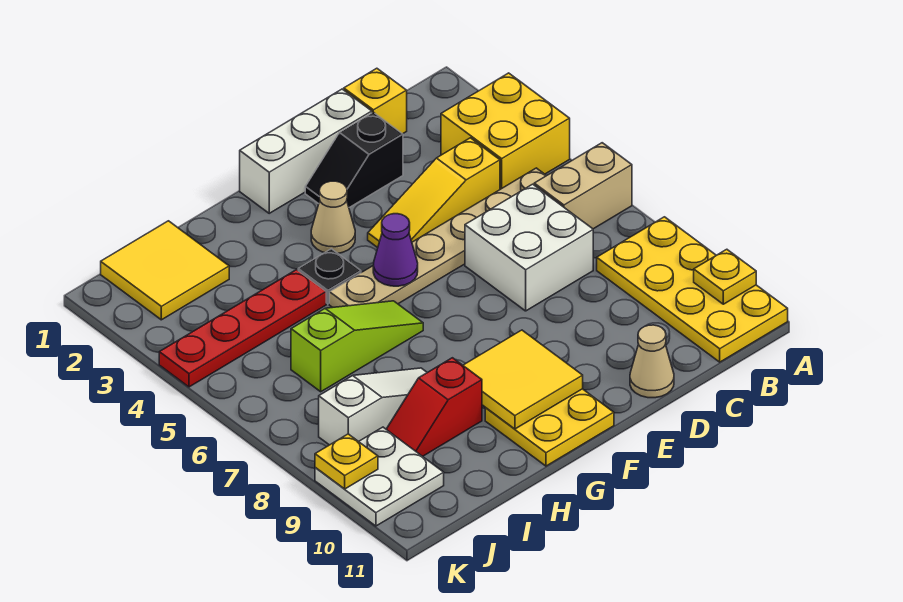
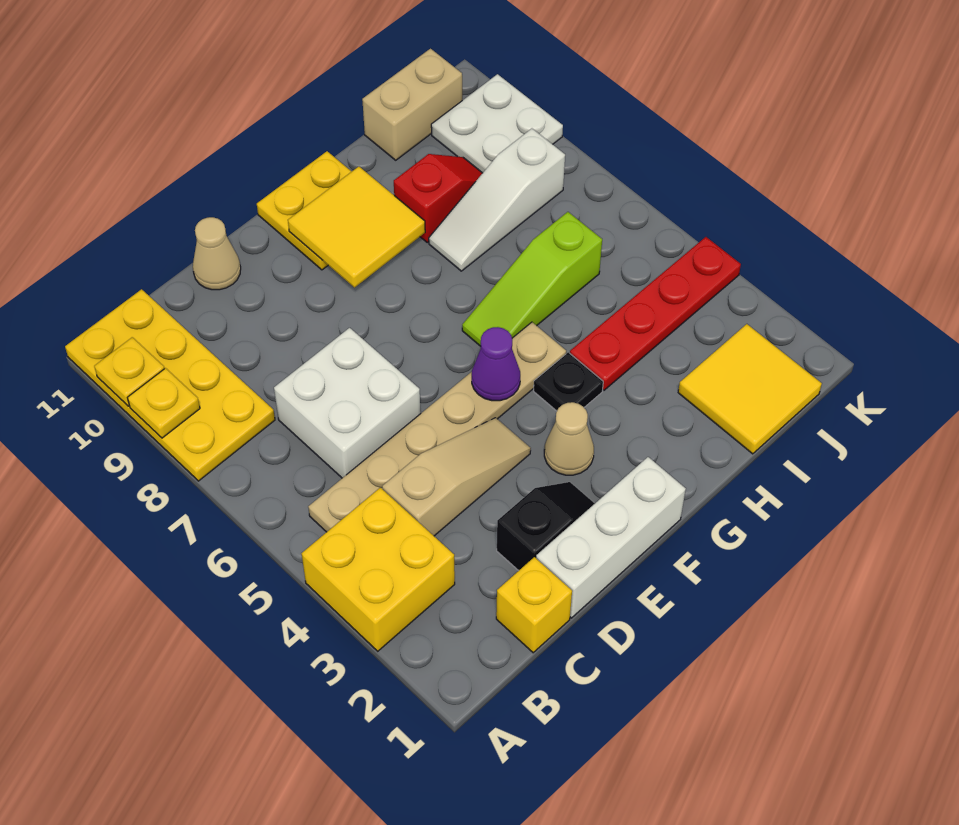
tan 1x2 brick [534,143,632,229] -> tan 1x2 brick moved to [362,49,462,160]
yellow 1x3 slope [368,138,500,248] -> tan 1x3 slope [382,418,531,536]
yellow 1x1 plate [315,434,378,489] -> yellow 1x1 plate moved to [128,368,200,438]

